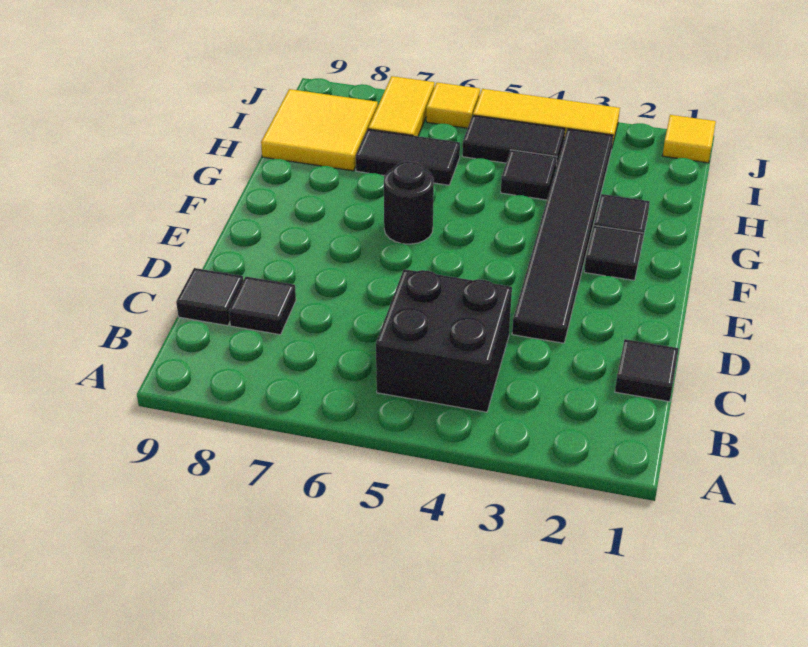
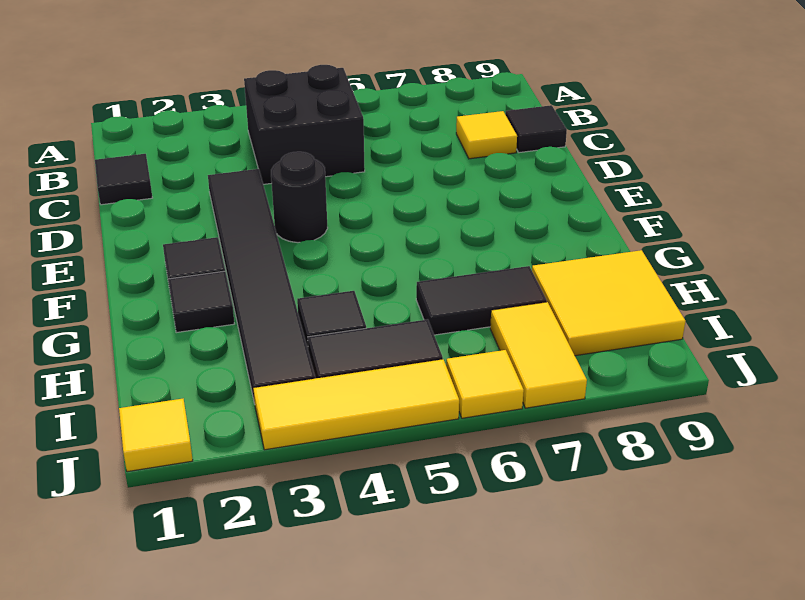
black 1x1 tile [229,277,296,335] -> yellow 1x1 tile [456,111,517,159]
black 1x1 round brick [384,161,434,244] -> black 1x1 round brick moved to [271,152,328,243]

